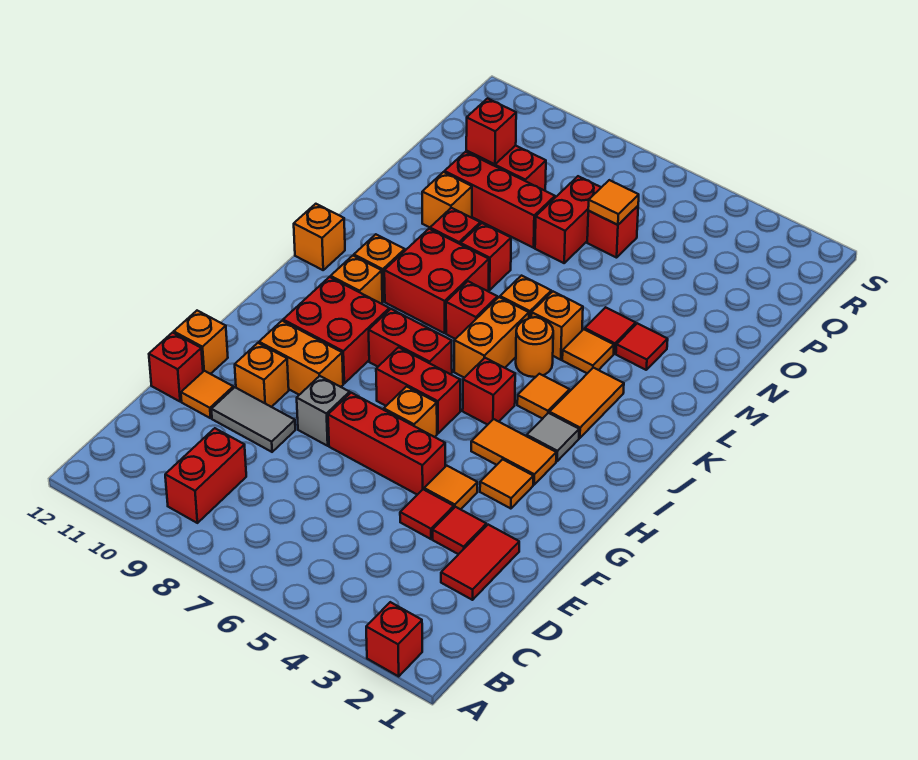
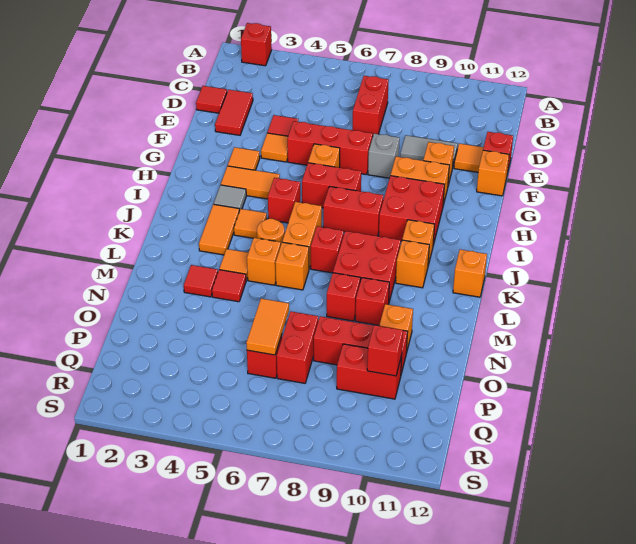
red 1x2 brick [165,428,246,523] -> red 1x2 brick moved to [352,76,389,137]
red 1x1 tile [433,507,486,554] -> red 1x1 tile moved to [196,86,227,113]
orange 1x1 tile [588,180,639,225] -> orange 1x2 tile [246,299,289,355]

